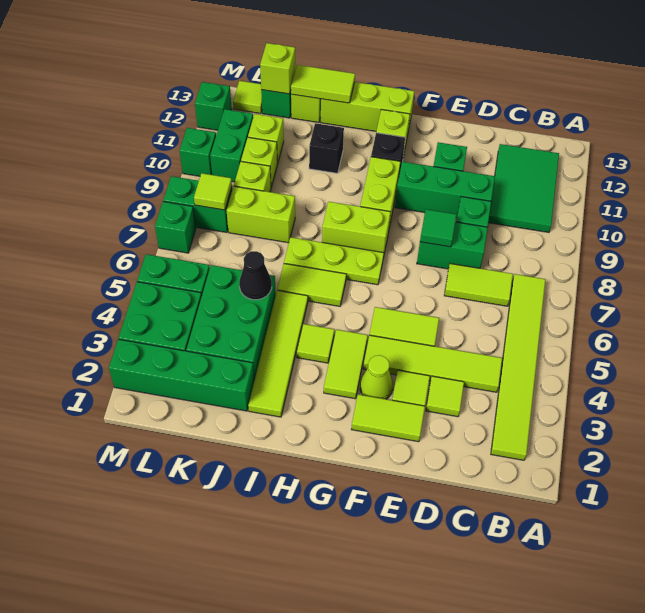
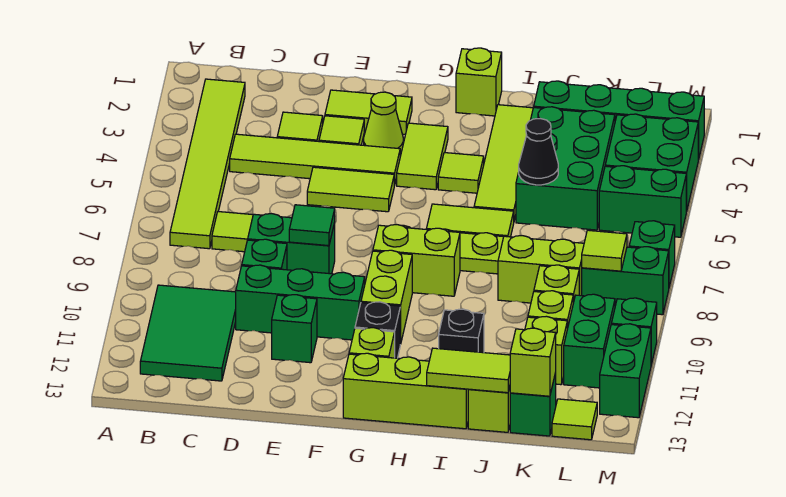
none -> lime 1x1 brick [456,48,502,116]
green 1x1 brick [195,82,232,130] -> green 1x2 brick [600,324,651,418]

